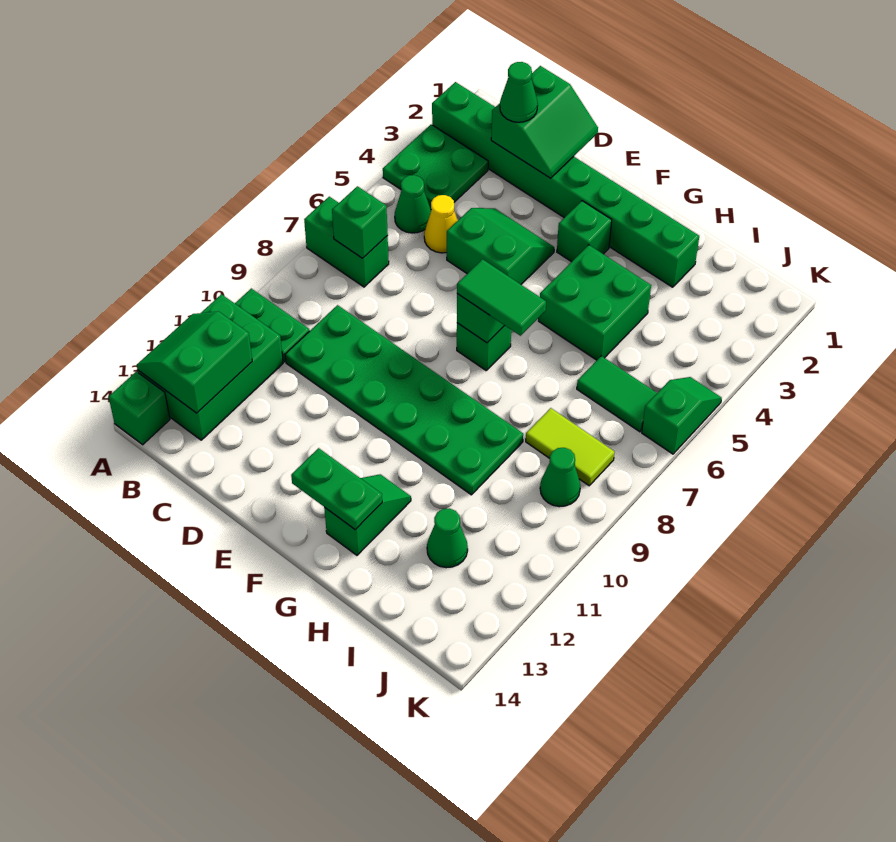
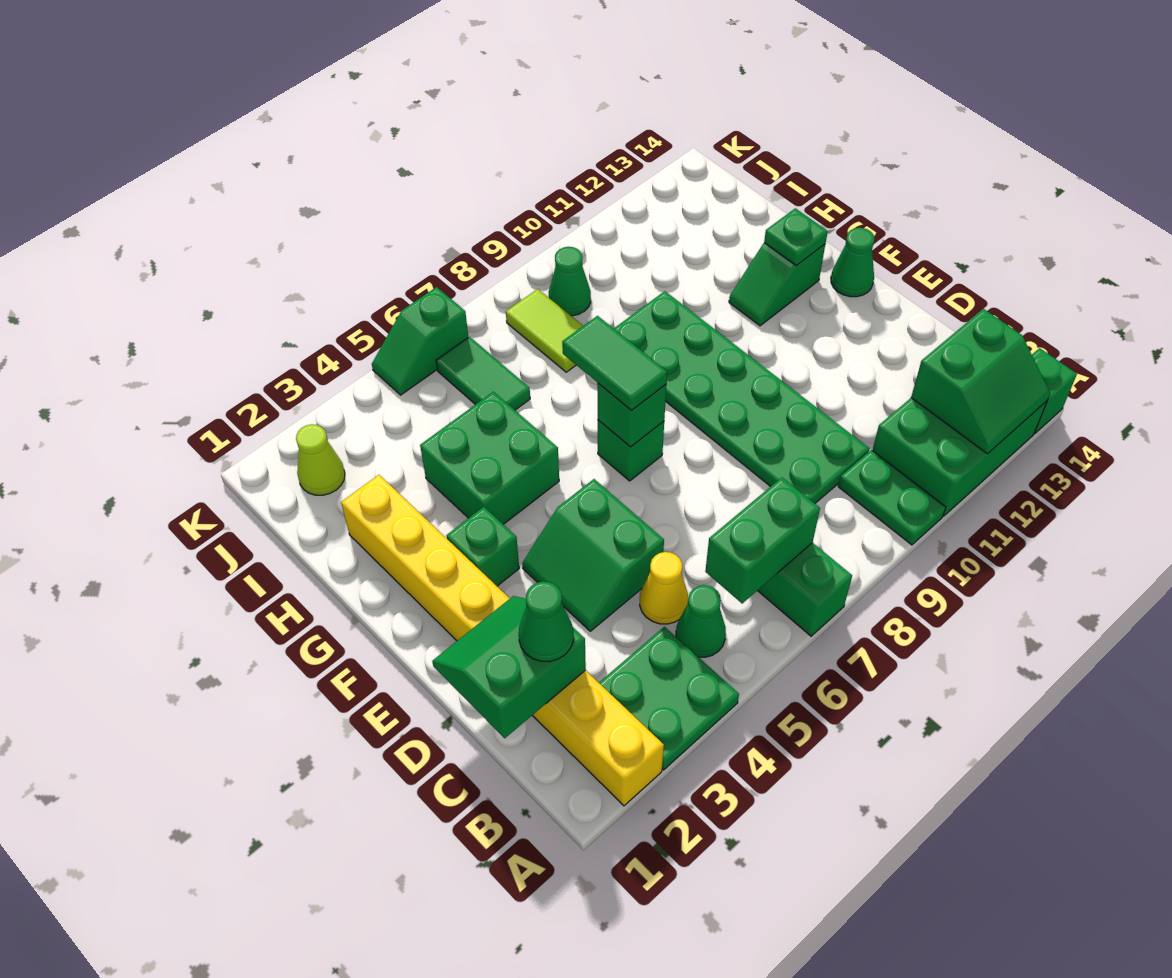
green 1x8 brick [432,82,699,287] -> yellow 1x8 brick [341,475,664,806]
green 1x1 brick [332,186,388,258] -> green 1x2 brick [705,478,820,603]
green 1x2 plate [291,448,382,530] -> green 1x1 plate [764,208,828,266]
green 1x1 cone [427,508,468,568] -> green 1x1 cone moved to [831,228,874,297]
none -> lime 1x1 cone [296,424,345,495]

